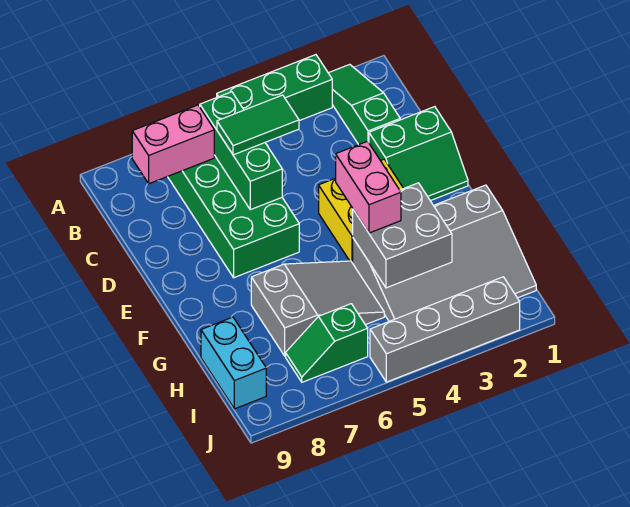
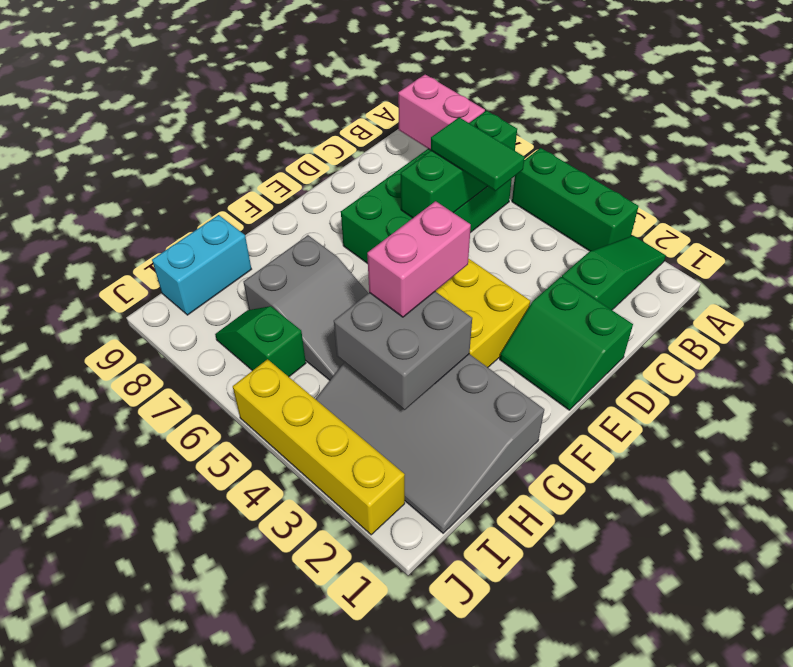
grey 1x4 brick [370,277,520,382] -> yellow 1x4 brick [233,359,405,535]

